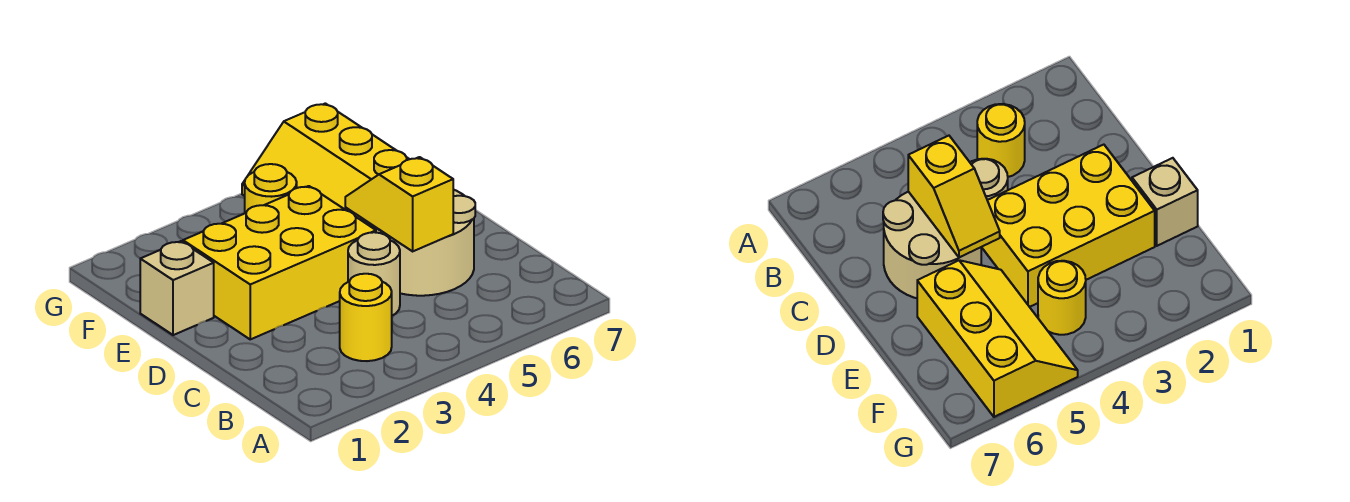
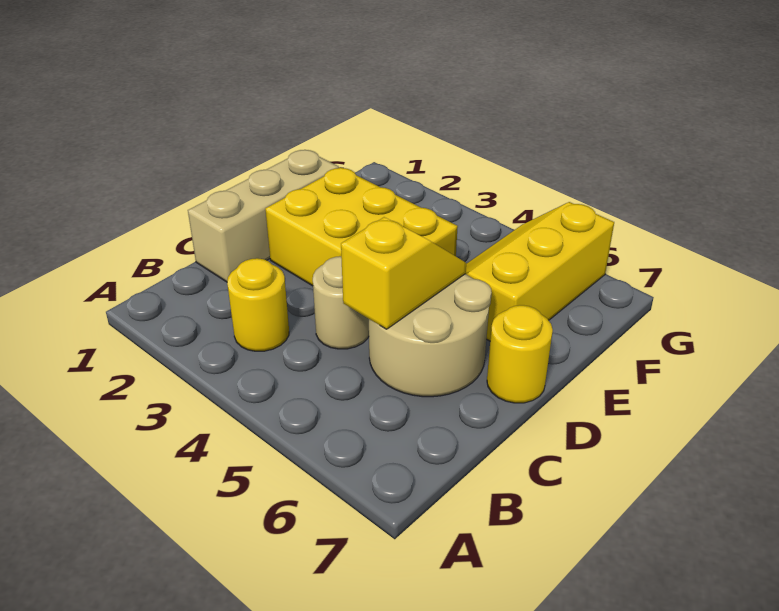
tan 1x1 brick [140,241,214,335] -> tan 1x3 brick [188,150,339,282]
yellow 1x1 round brick [245,164,297,213] -> yellow 1x1 round brick moved to [487,305,553,403]

